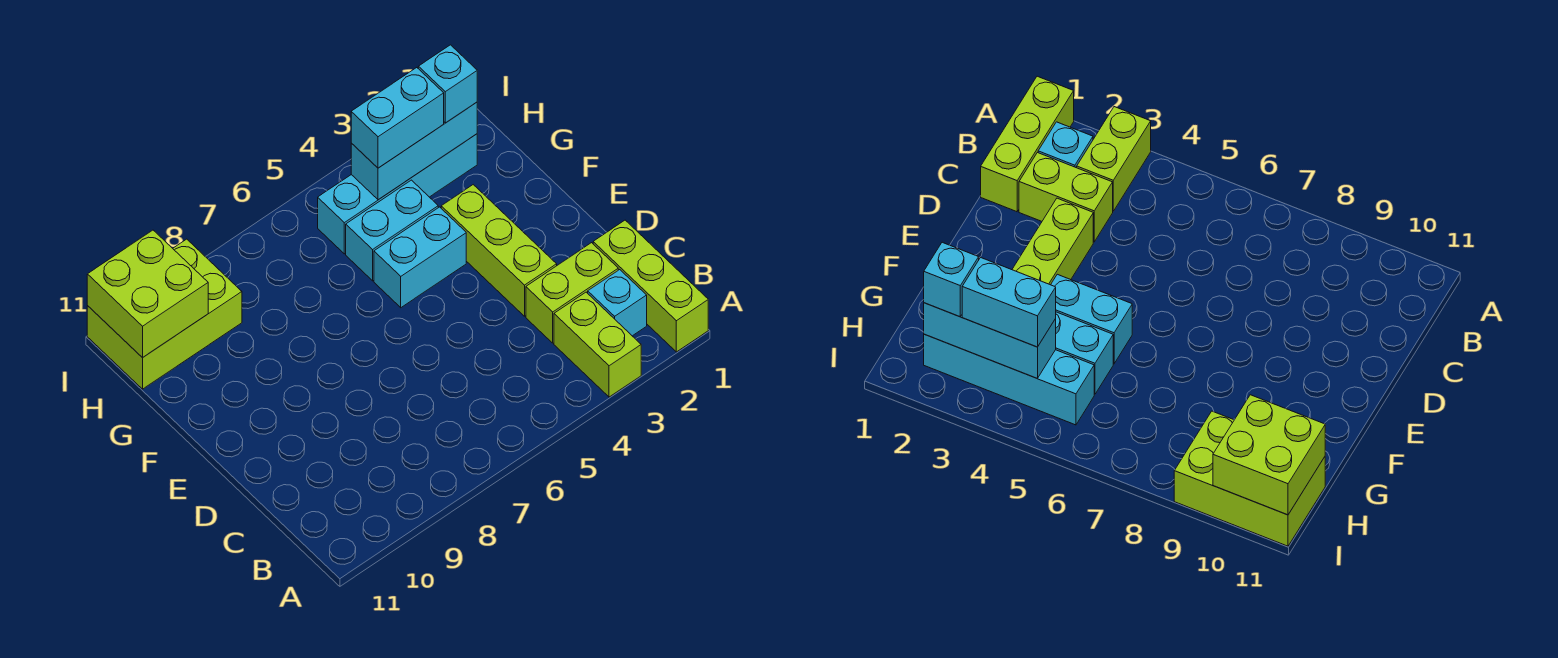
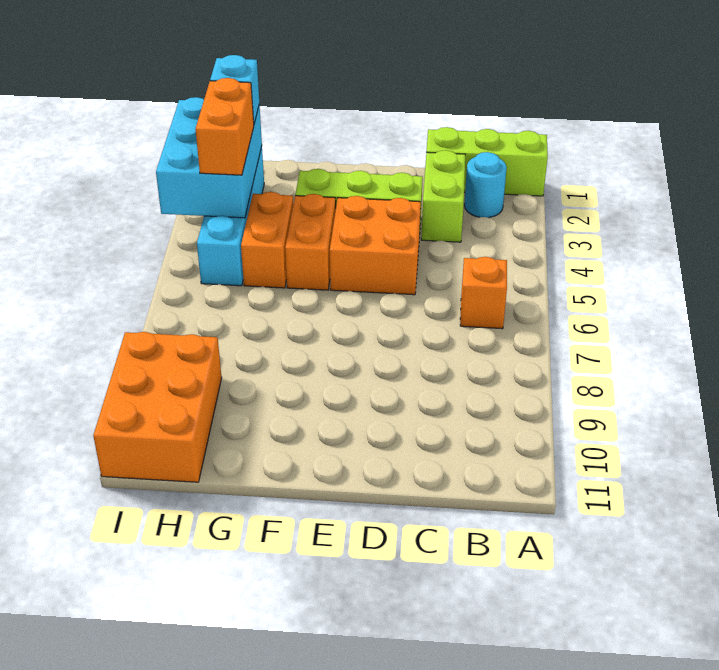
lime 1x2 brick [554,292,641,397] -> none
cyan 1x1 brick [588,270,647,336] -> cyan 1x1 round brick [464,152,507,218]
none -> orange 1x1 brick [460,257,507,329]
none -> orange 2x2 brick [330,196,421,295]
cyan 1x2 brick [374,207,466,308] -> orange 1x2 brick [285,194,336,290]
cyan 1x2 brick [346,180,438,281] -> orange 1x2 brick [241,192,293,288]
cyan 1x3 brick [351,102,477,200] -> cyan 2x3 brick [156,97,262,218]
cyan 1x2 brick [351,68,444,168] -> orange 1x2 brick [196,78,254,175]
lime 2x3 brick [87,239,242,389] -> orange 2x3 brick [93,332,222,482]
lime 2x2 brick [87,230,208,358] -> none

